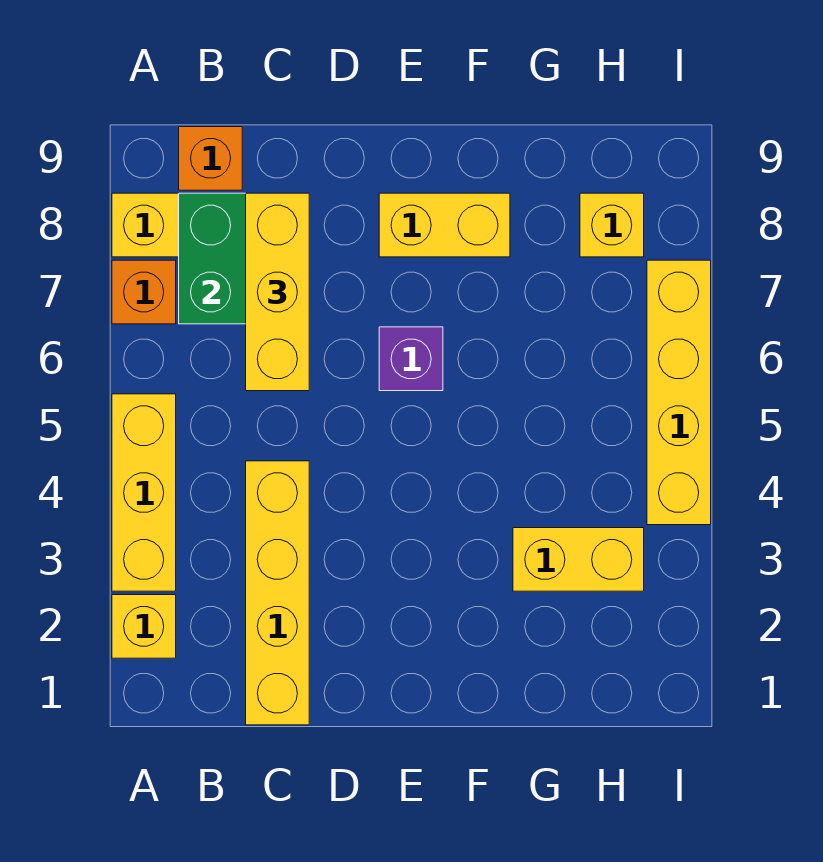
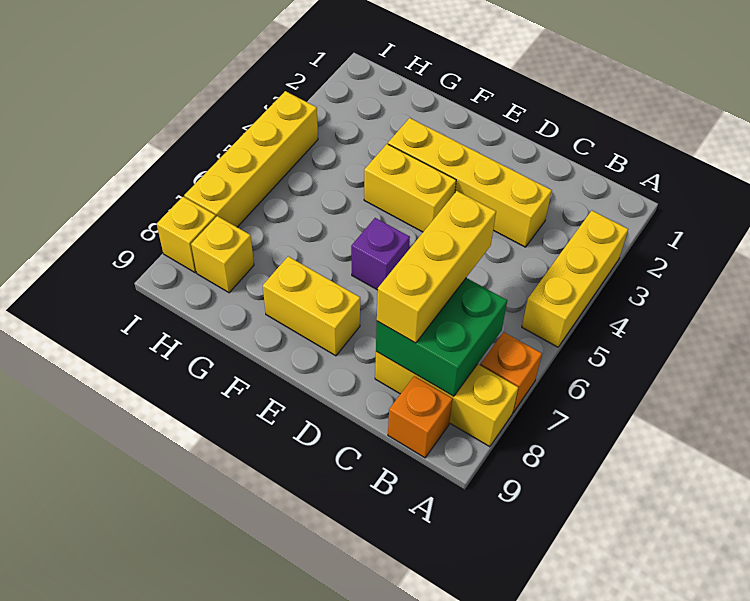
yellow 1x1 brick [112,595,176,658] -> yellow 1x1 brick moved to [157,197,216,273]
yellow 1x4 brick [246,461,309,725] -> yellow 1x4 brick turned to [388,118,552,247]
yellow 1x2 brick [513,528,644,591] -> yellow 1x2 brick moved to [364,144,456,232]

